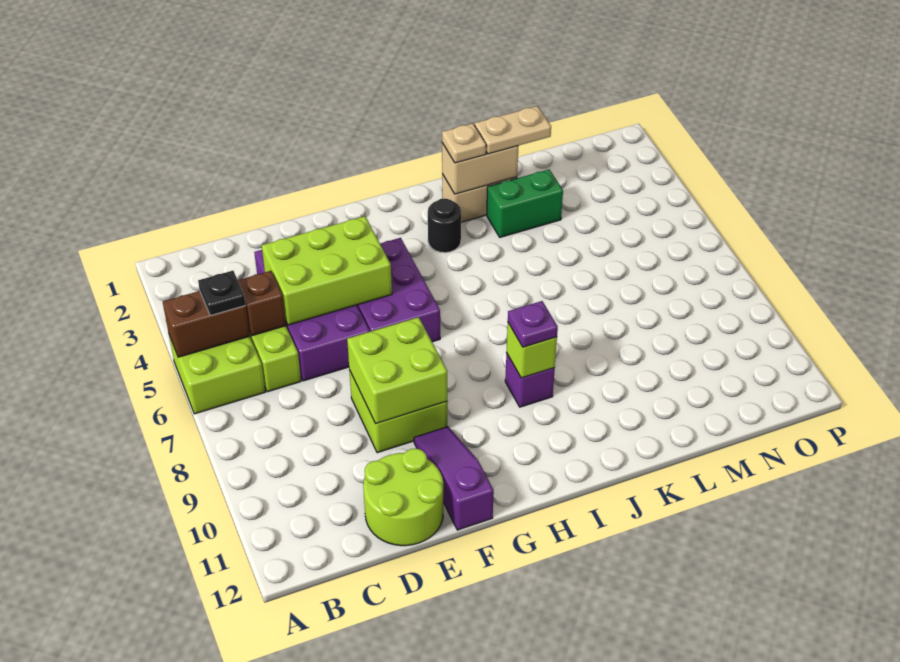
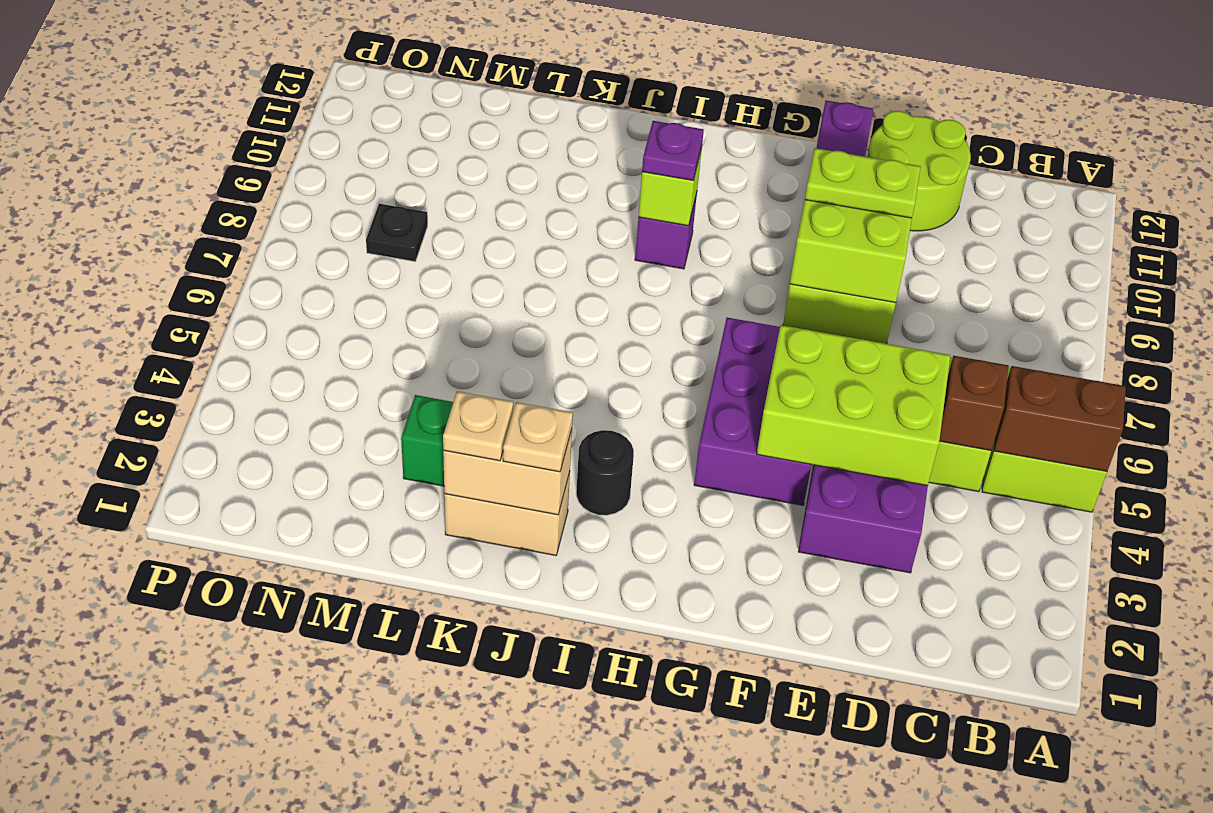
black 1x1 plate [198,271,246,316] -> black 1x1 plate moved to [366,204,428,262]
none -> lime 1x2 plate [805,148,921,218]
tan 1x2 plate [475,106,551,154] -> tan 1x1 plate [443,391,513,461]

